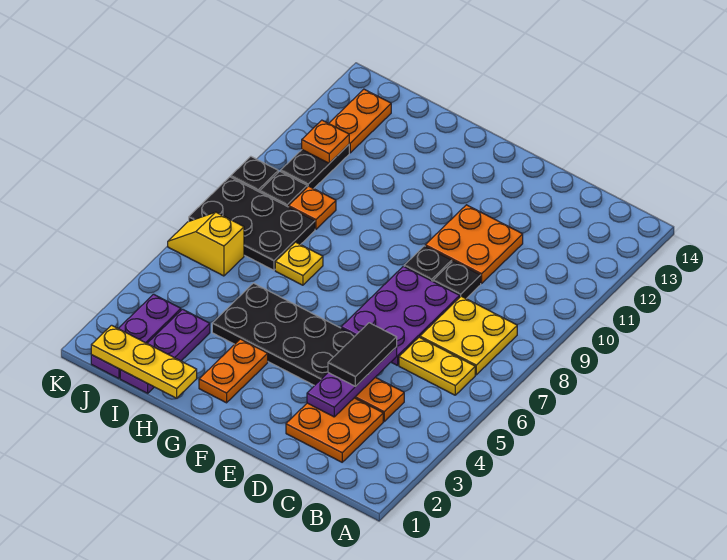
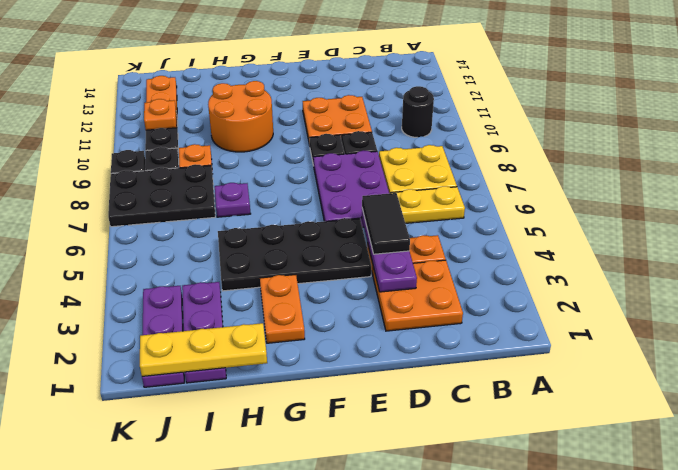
none -> black 1x1 round brick [402,86,434,137]
none -> orange 2x2 round brick [208,81,273,152]
yellow 1x1 plate [275,242,323,285] -> purple 1x1 plate [215,183,251,217]
yellow 1x2 slope [168,212,244,276] -> none

